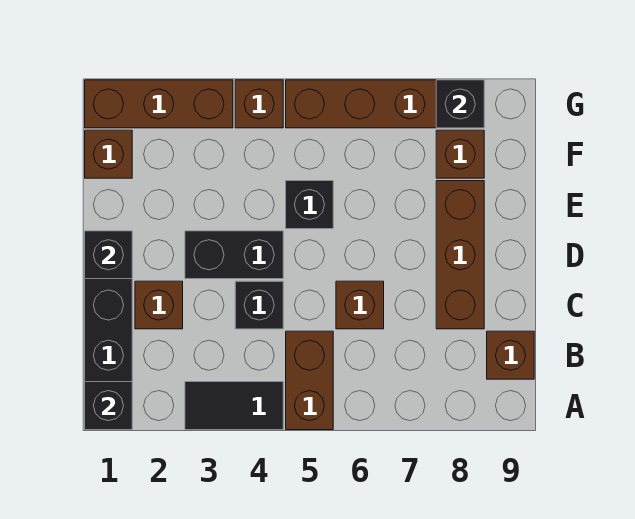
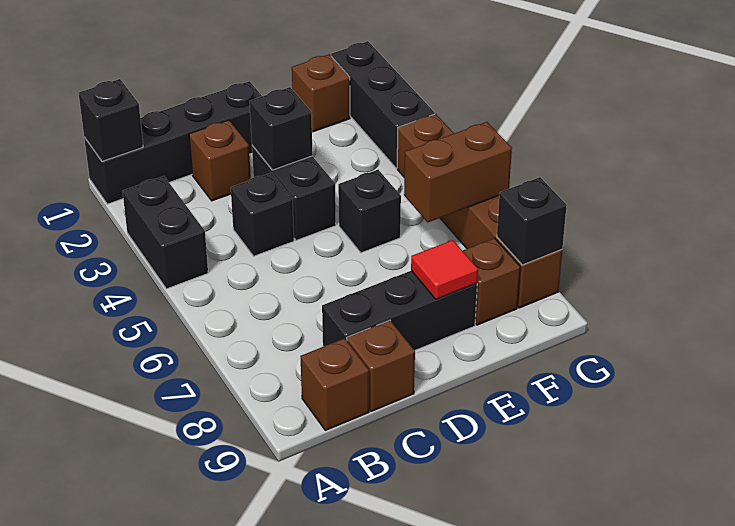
black 1x2 tile [185,382,283,430] -> black 1x2 brick [122,176,208,289]
brown 1x2 brick [286,331,333,430] -> brown 1x2 brick moved to [404,122,512,222]
brown 1x1 brick [336,281,384,329] -> brown 1x1 brick moved to [347,320,415,411]
brown 1x3 brick [436,181,484,329] -> black 1x3 brick [322,271,477,350]
black 1x1 brick [85,231,132,279] -> black 1x1 brick moved to [250,87,313,170]
none -> red 1x1 tile [411,240,478,299]
brown 1x3 brick [85,80,233,128] -> black 1x3 brick [331,41,435,168]

